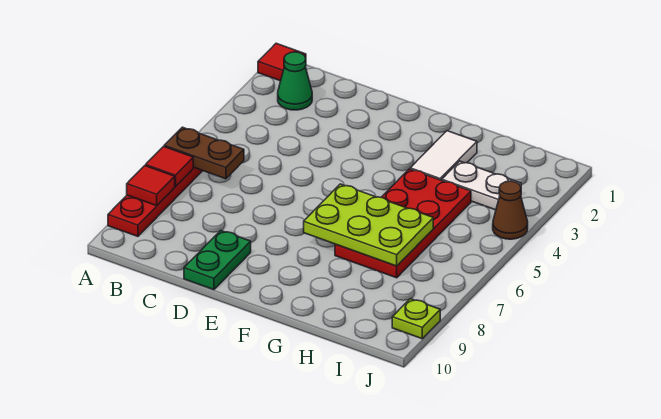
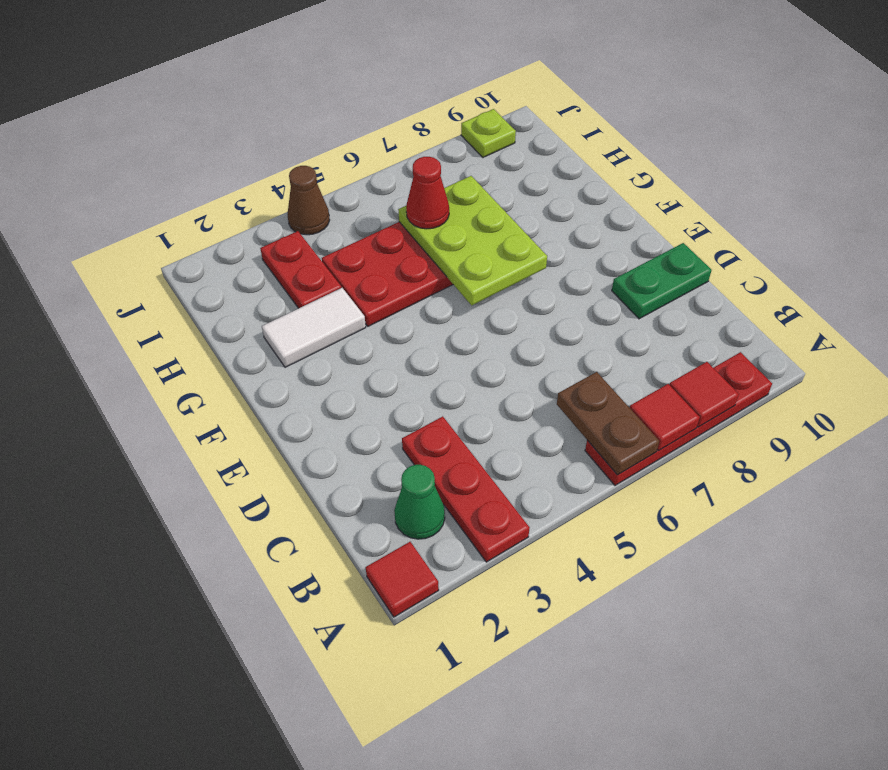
none -> red 1x3 plate [402,416,530,562]
white 1x2 plate [442,161,521,210] -> red 1x2 plate [260,231,341,308]
none -> red 1x1 cone [406,157,449,229]

